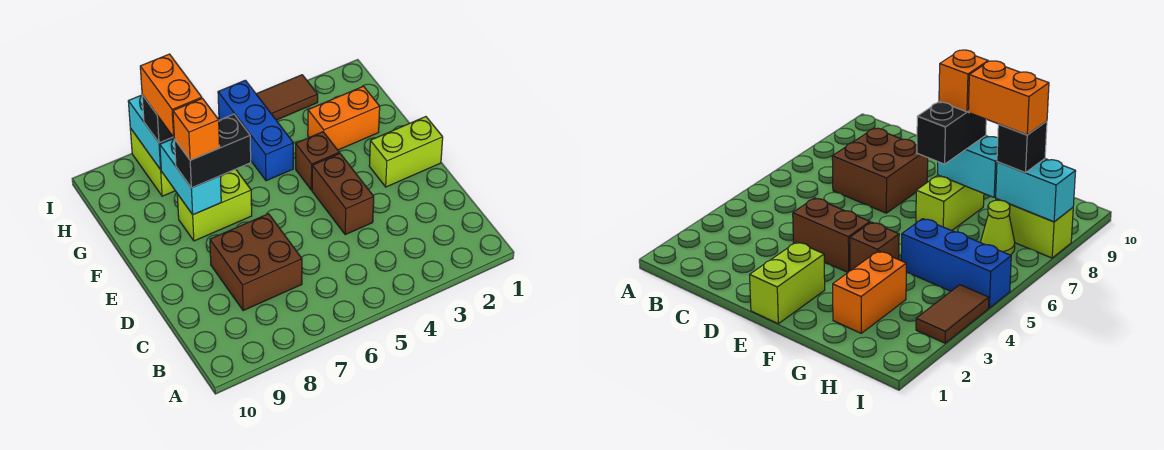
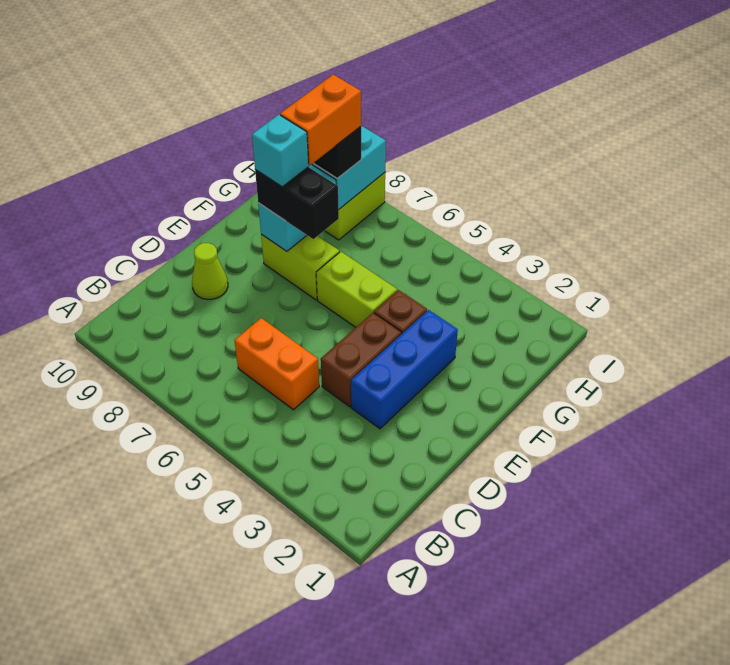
brown 2x2 brick [210,214,302,311] -> none
lime 1x2 brick [369,117,443,187] -> lime 1x2 brick moved to [316,252,397,327]
orange 1x1 brick [173,98,220,160] -> cyan 1x1 brick [252,115,309,187]
orange 1x2 brick [308,86,380,150] -> orange 1x2 brick moved to [235,318,319,410]
blue 1x3 brick [218,80,293,181] -> blue 1x3 brick moved to [351,310,458,429]
lime 1x1 cone [981,200,1015,255] -> lime 1x1 cone moved to [192,243,228,299]
brown 1x2 tile [256,75,318,120] -> none

